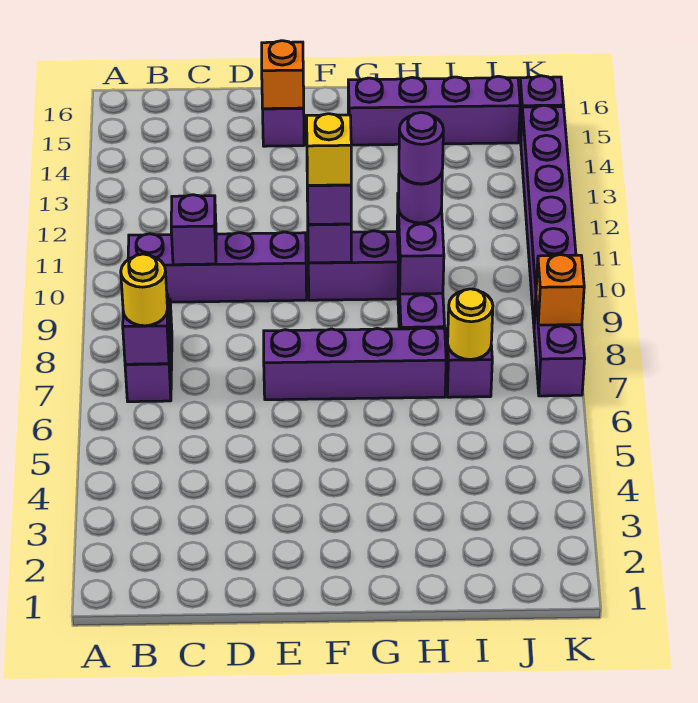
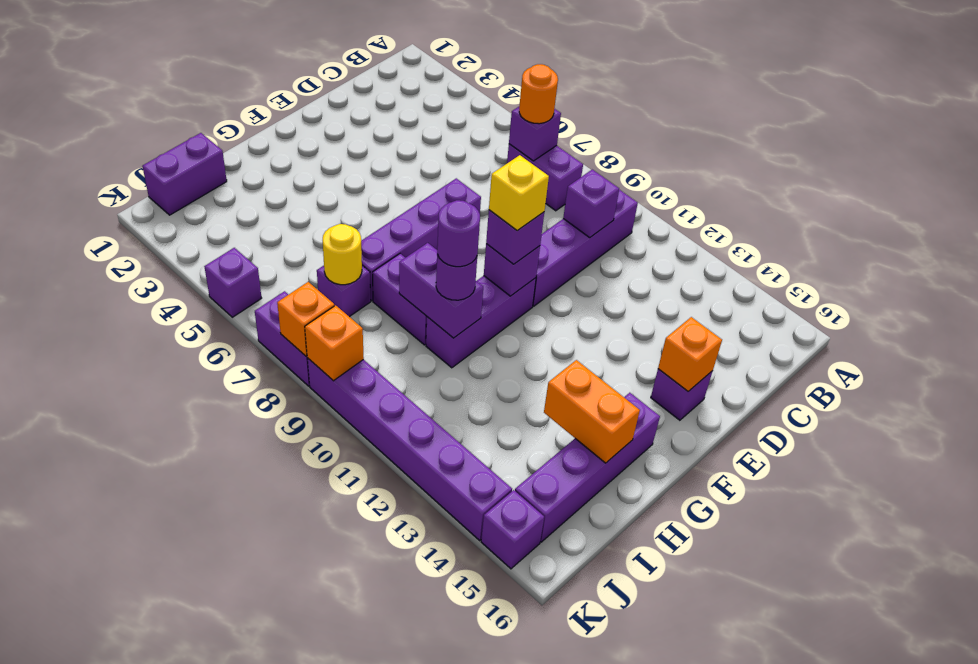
yellow 1x1 round brick [121,254,167,326] -> orange 1x1 round brick [519,64,558,124]
none -> orange 1x2 brick [544,360,640,463]
none -> purple 1x2 brick [142,133,227,215]
none -> purple 1x1 brick [204,248,261,317]
none -> orange 1x1 brick [305,305,364,381]

